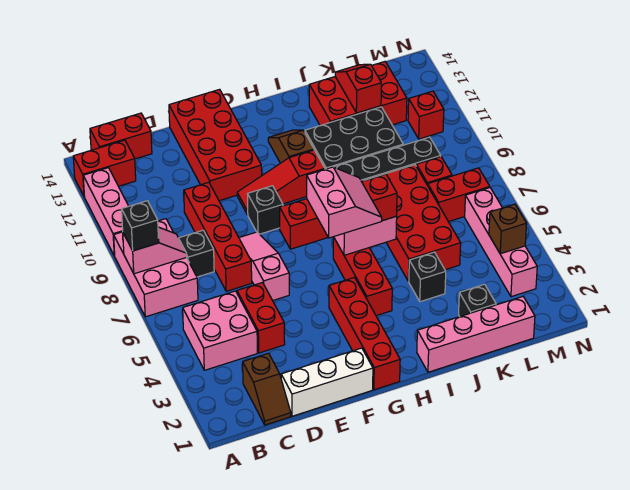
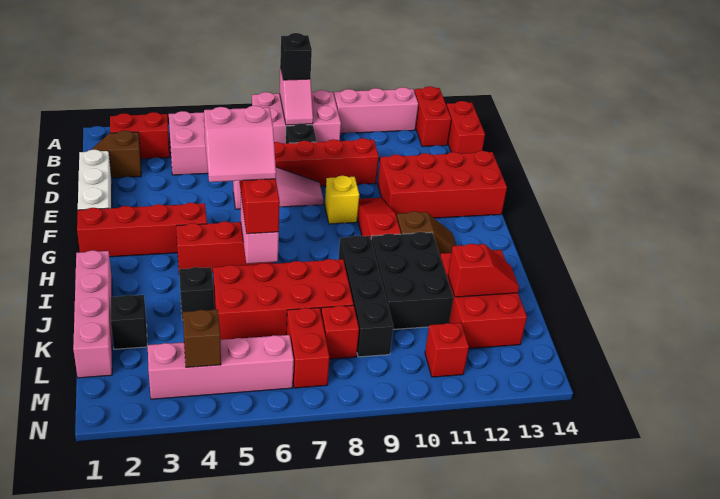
red 1x2 brick [237,283,285,353] -> red 1x2 brick moved to [110,112,170,159]
black 1x1 brick [247,186,283,234] -> yellow 1x1 brick [325,176,359,224]

